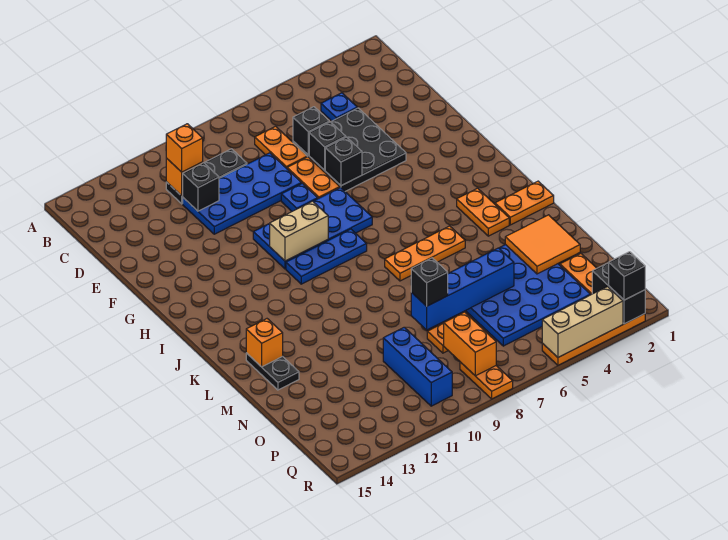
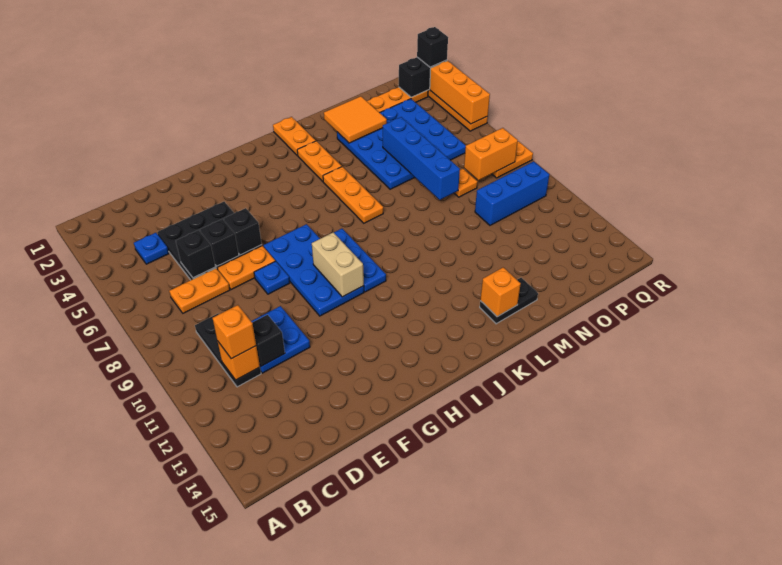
blue 2x4 plate [183,153,302,234] -> blue 2x2 plate [251,306,310,373]
orange 1x2 plate [457,188,509,236] -> orange 1x2 plate turned to [297,141,342,181]
black 1x1 brick [411,258,448,306] -> none
tan 1x3 brick [542,287,623,357] -> orange 1x3 brick [430,61,490,124]

